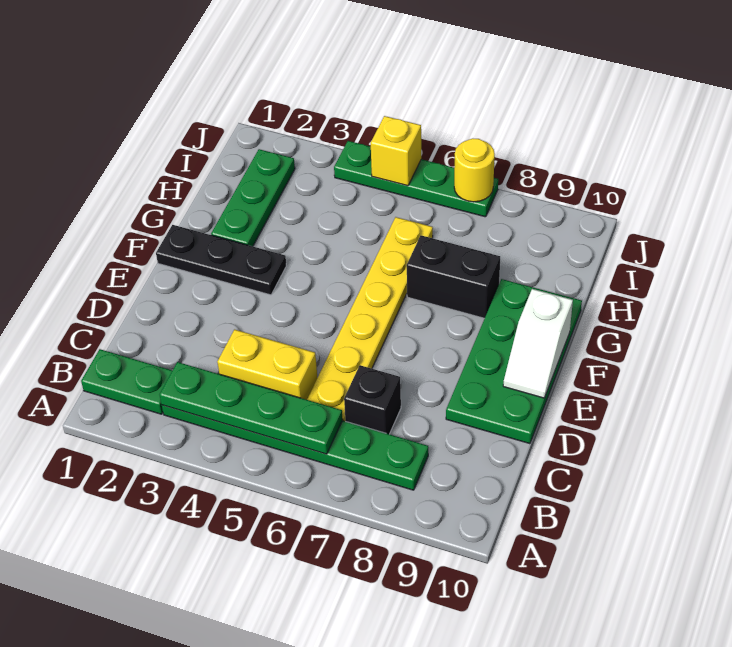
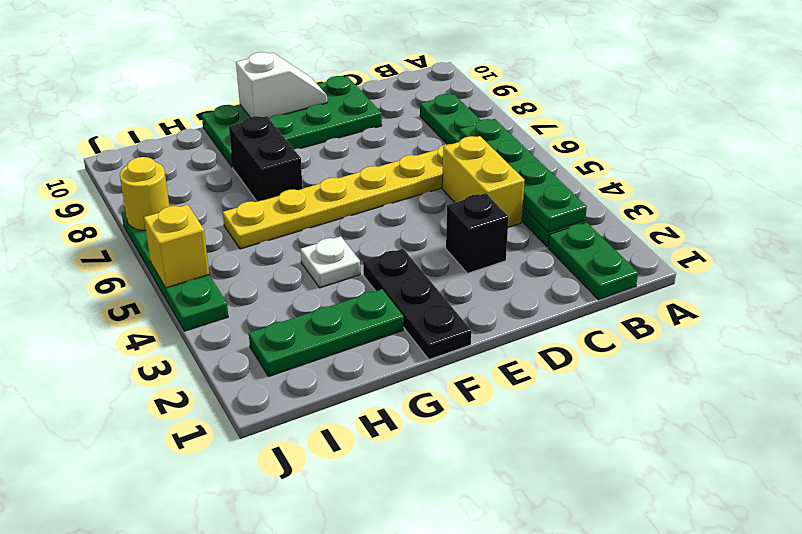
black 1x1 brick [344,365,401,434] -> black 1x1 brick moved to [446,193,509,273]
none -> white 1x1 plate [301,236,360,288]

